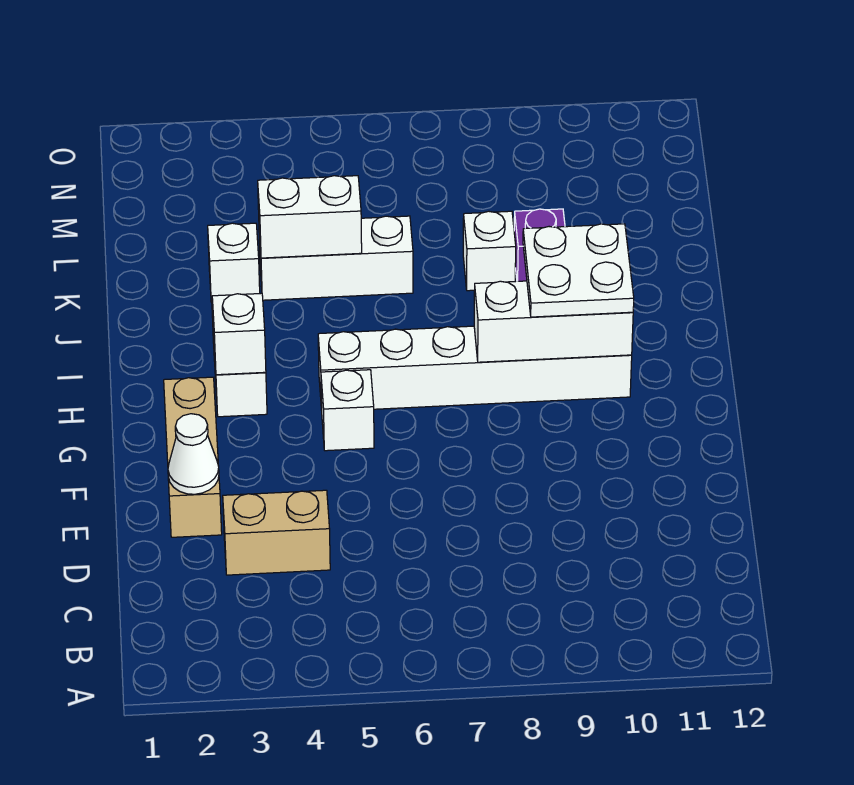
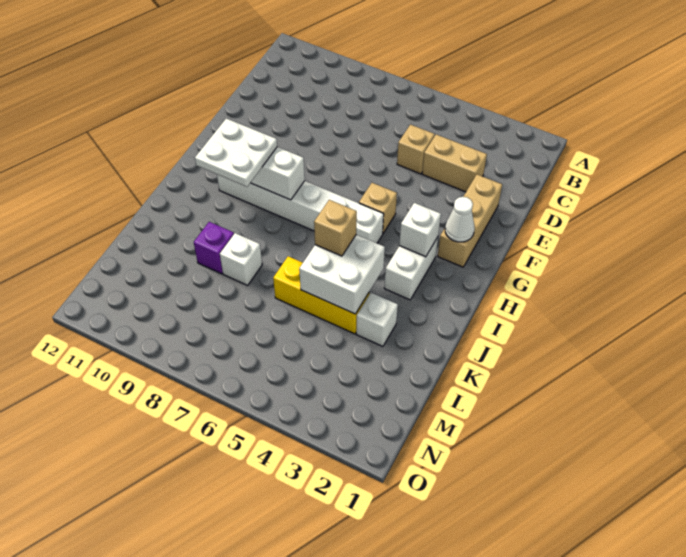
none -> tan 1x1 brick [397,125,435,174]
white 1x1 cone [168,414,219,494] -> white 1x1 cone moved to [445,197,475,242]
white 1x1 brick [321,370,374,451] -> tan 1x1 brick [359,183,397,233]
none -> tan 1x1 brick [314,200,357,256]
white 1x3 brick [259,216,413,300] -> yellow 1x3 brick [273,256,369,334]
white 1x2 brick [258,176,362,258] -> white 2x2 brick [299,235,385,314]

